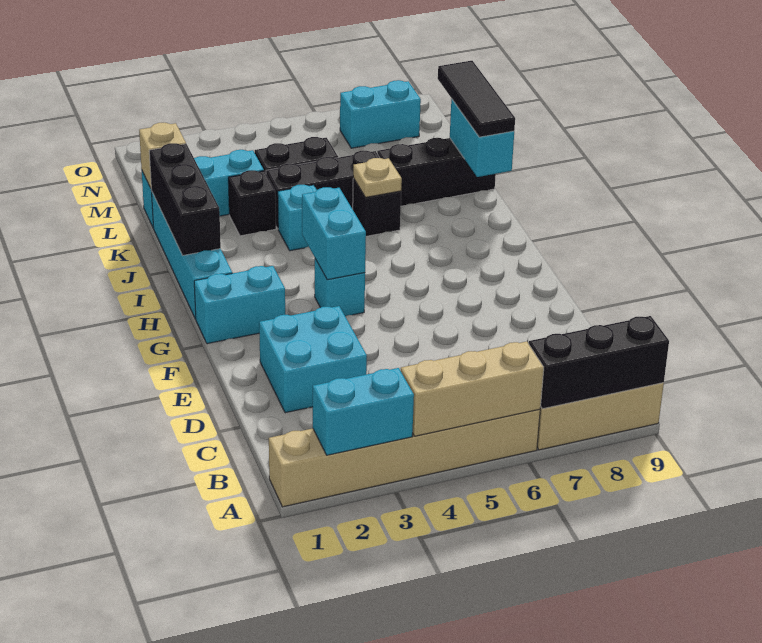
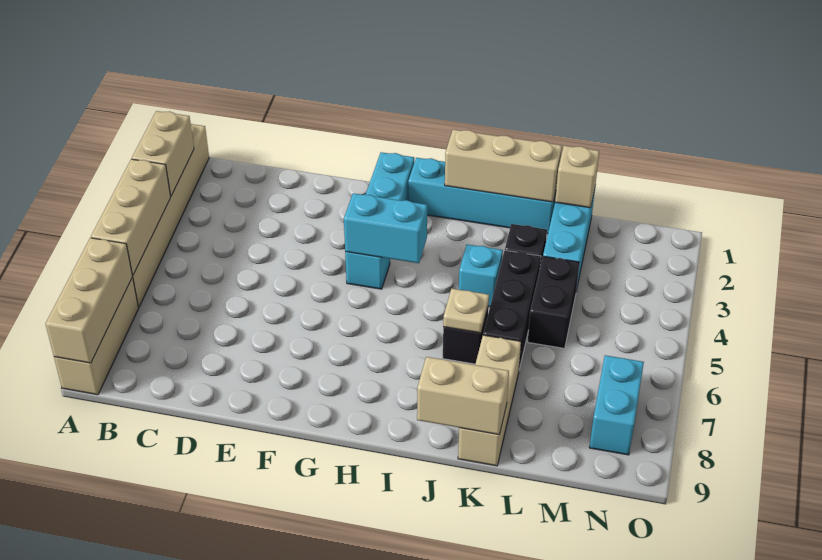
cyan 1x2 brick [313,368,414,455] -> tan 1x2 brick [132,111,194,196]
black 1x3 brick [529,316,669,409] -> tan 1x3 brick [46,238,133,363]
cyan 2x2 brick [259,306,367,413] -> none
black 1x3 brick [149,143,221,255] -> tan 1x3 brick [445,130,562,202]
cyan 1x2 brick [450,99,514,177] -> tan 1x2 brick [417,357,509,435]
black 1x3 tile [438,61,515,137] -> none
black 1x3 brick [377,138,496,206] -> tan 1x3 brick [458,335,521,466]

